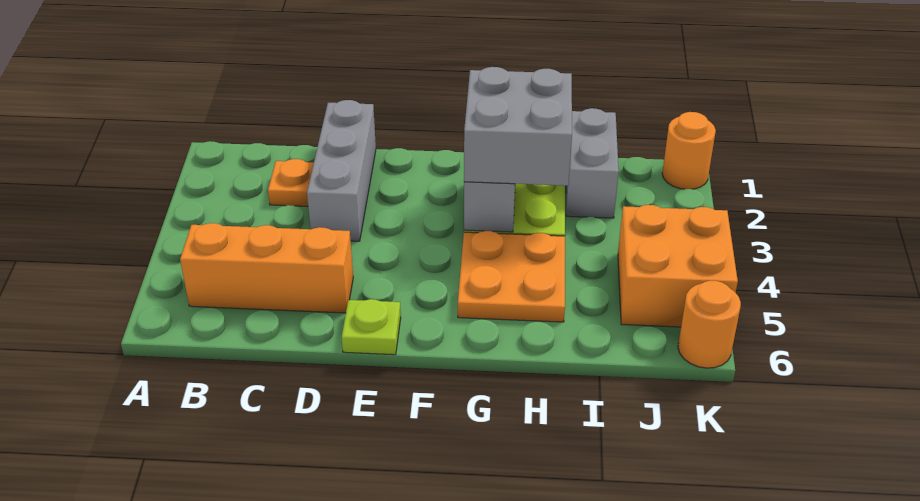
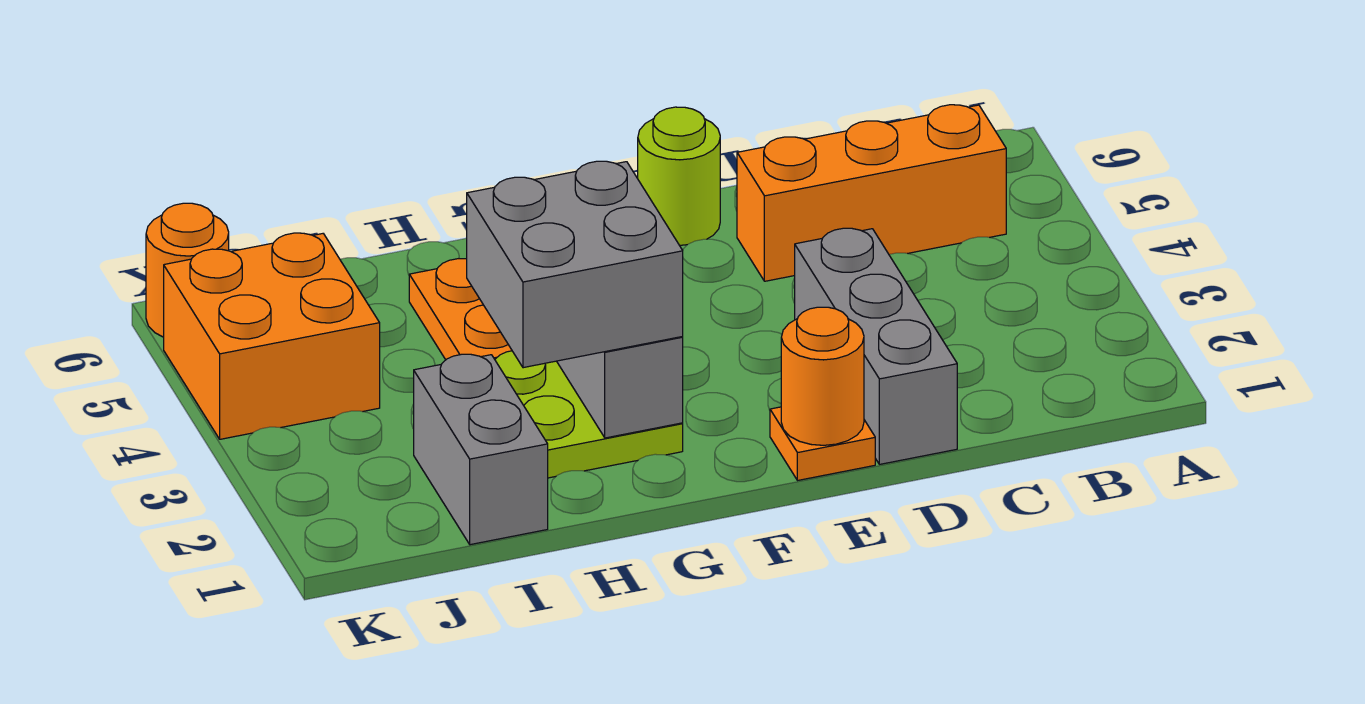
orange 1x1 plate [268,159,314,206] -> orange 1x1 plate moved to [770,407,875,481]
lime 1x1 plate [342,299,401,355] -> lime 1x1 round brick [638,107,720,245]
orange 1x1 round brick [662,112,716,189] -> orange 1x1 round brick moved to [781,307,864,445]

